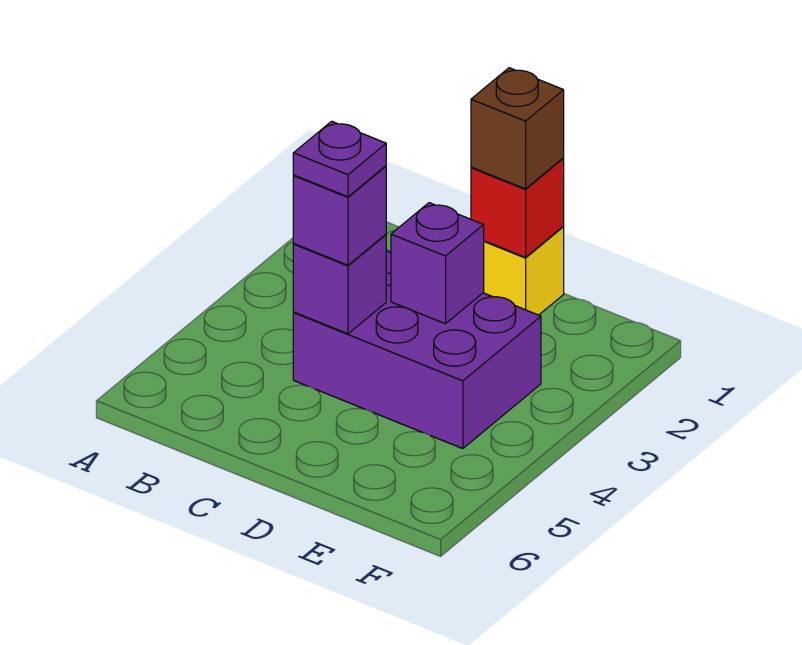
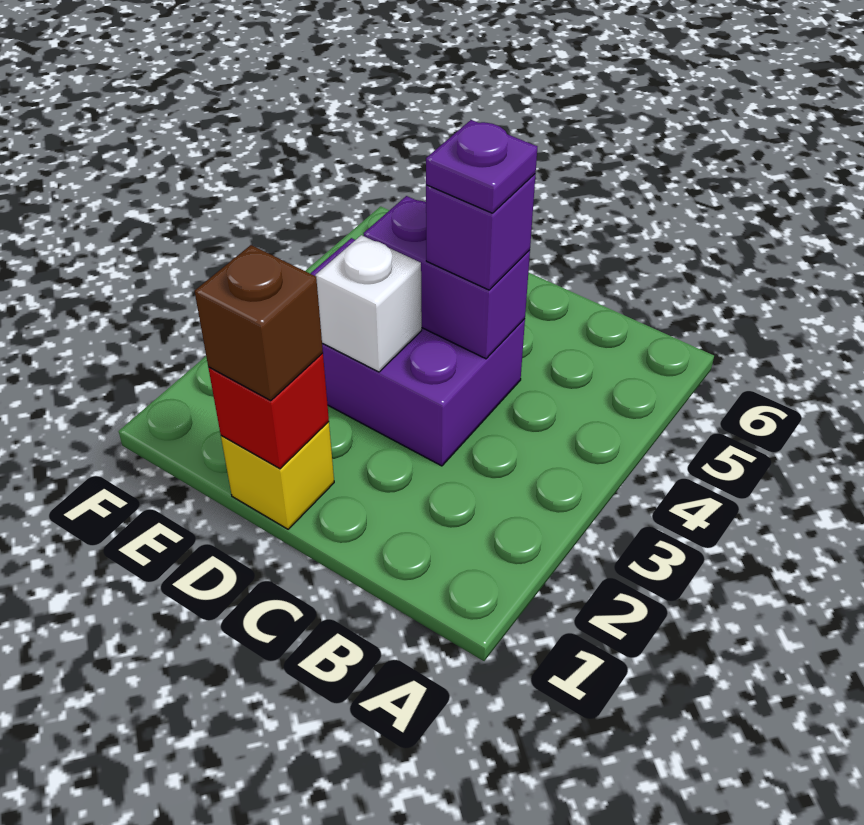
purple 1x1 brick [293,234,386,334] -> purple 1x2 brick [363,196,530,359]
purple 1x1 brick [391,203,484,324] -> white 1x1 brick [315,235,422,372]

